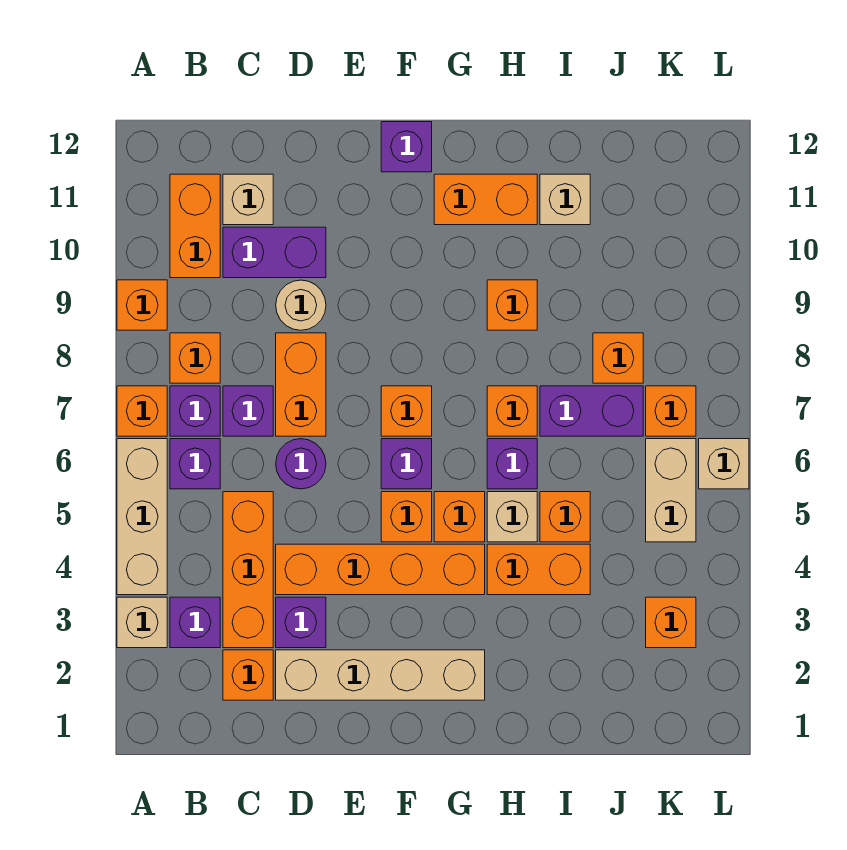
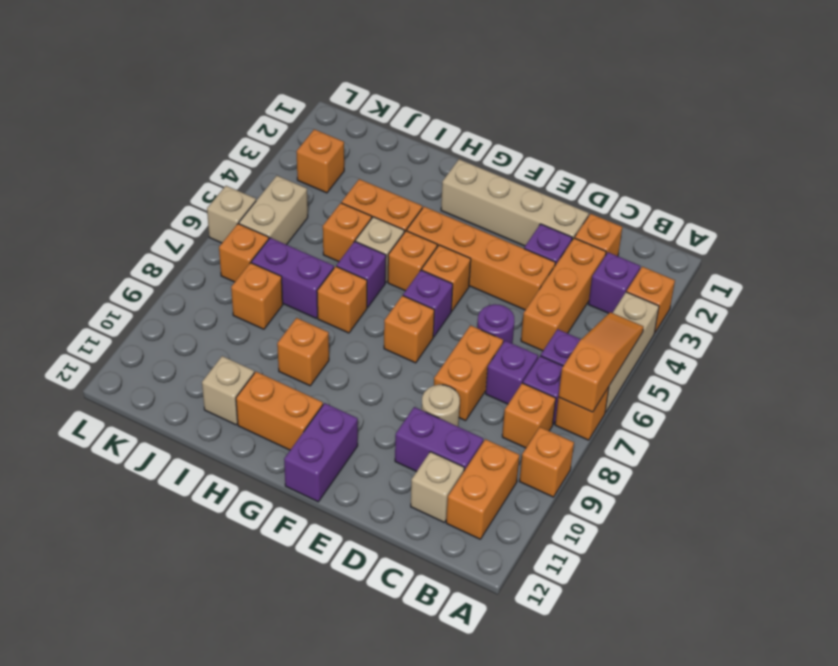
tan 1x1 brick [117,597,167,648] -> orange 1x1 brick [627,267,675,332]
none -> orange 1x3 slope [559,312,644,412]
purple 1x1 brick [381,122,432,172] -> purple 1x2 brick [284,403,358,502]

